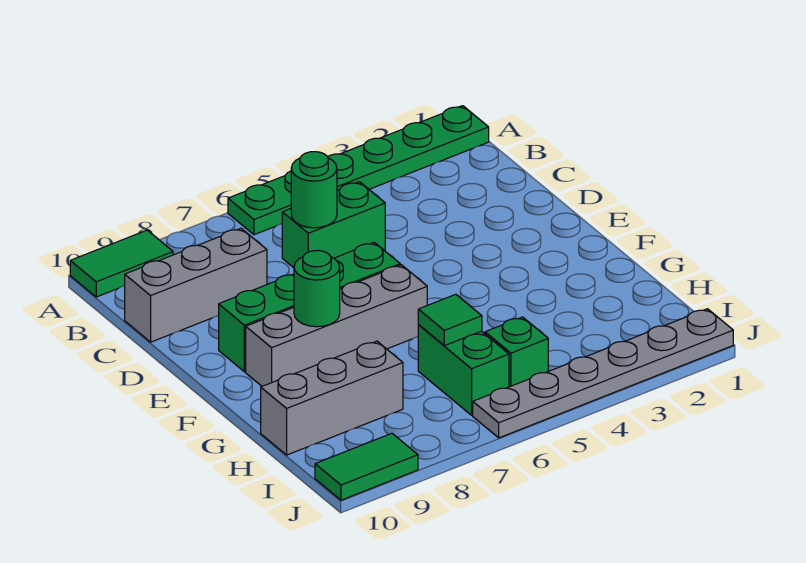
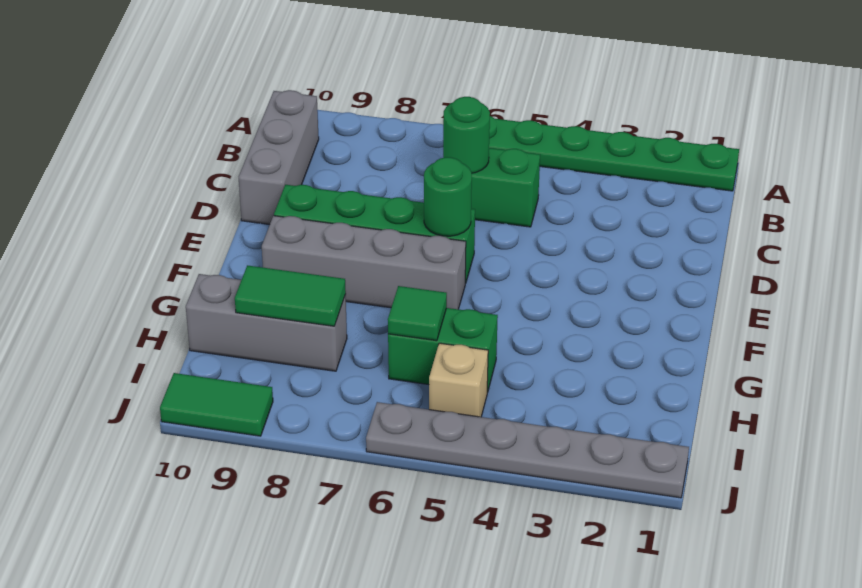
green 1x2 tile [70,230,173,297] -> green 1x2 tile moved to [235,265,346,326]
grey 1x3 brick [125,228,267,342] -> grey 1x3 brick turned to [239,90,319,225]
green 1x1 round brick [294,250,340,327] -> green 1x1 round brick moved to [424,157,472,236]
green 1x2 brick [418,325,509,415] -> green 1x2 brick turned to [388,308,498,393]
green 1x1 brick [485,317,548,387] -> tan 1x1 brick [429,343,488,417]

